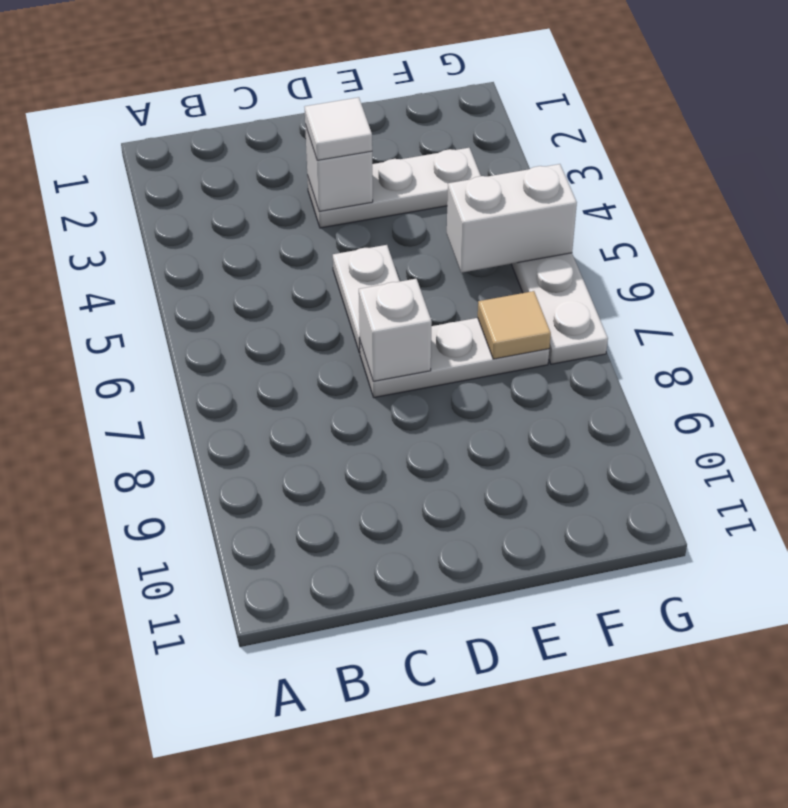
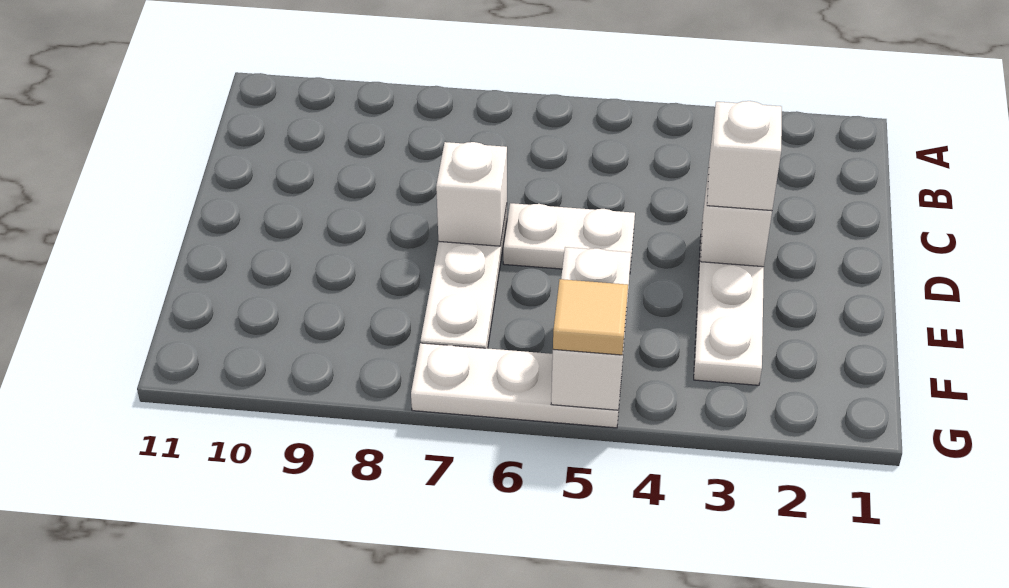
white 1x1 tile [305,97,372,160] -> white 1x1 brick [707,101,782,211]
tan 1x1 tile [478,291,551,359] -> tan 1x1 tile moved to [553,279,628,355]

